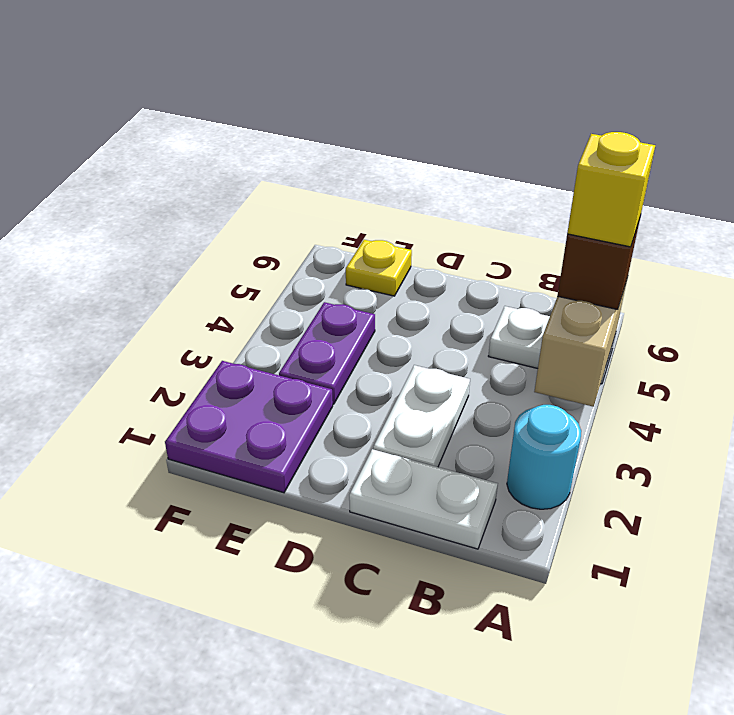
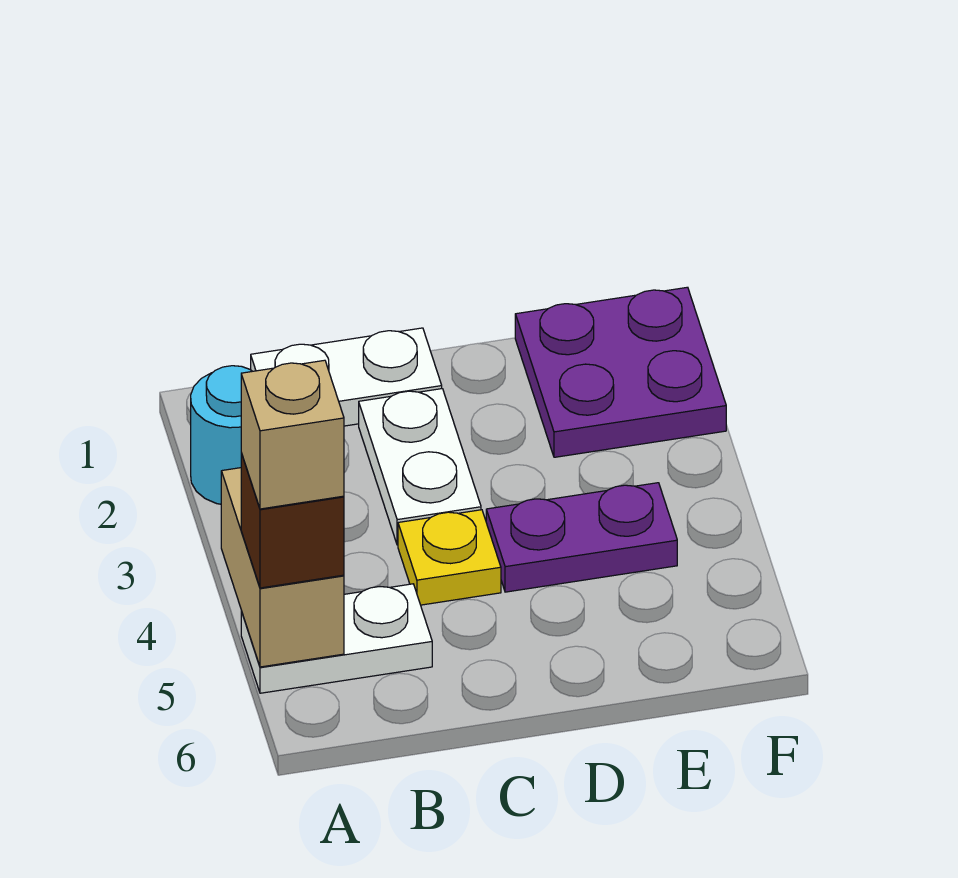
yellow 1x1 brick [567,132,655,247] -> tan 1x1 brick [241,360,344,509]
purple 1x2 plate [279,302,375,404] -> purple 1x2 plate turned to [486,483,677,592]
yellow 1x1 plate [346,240,412,296] -> yellow 1x1 plate moved to [398,510,501,605]

